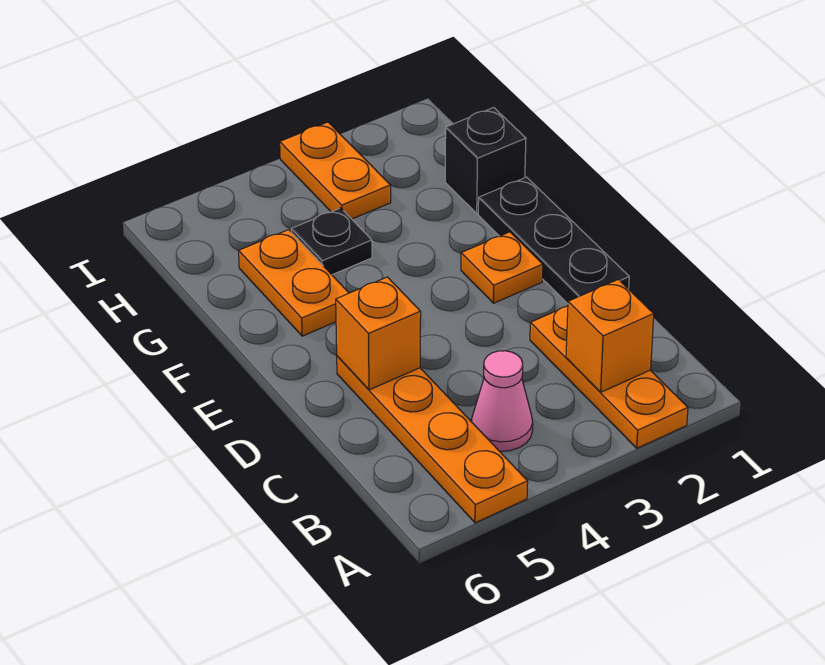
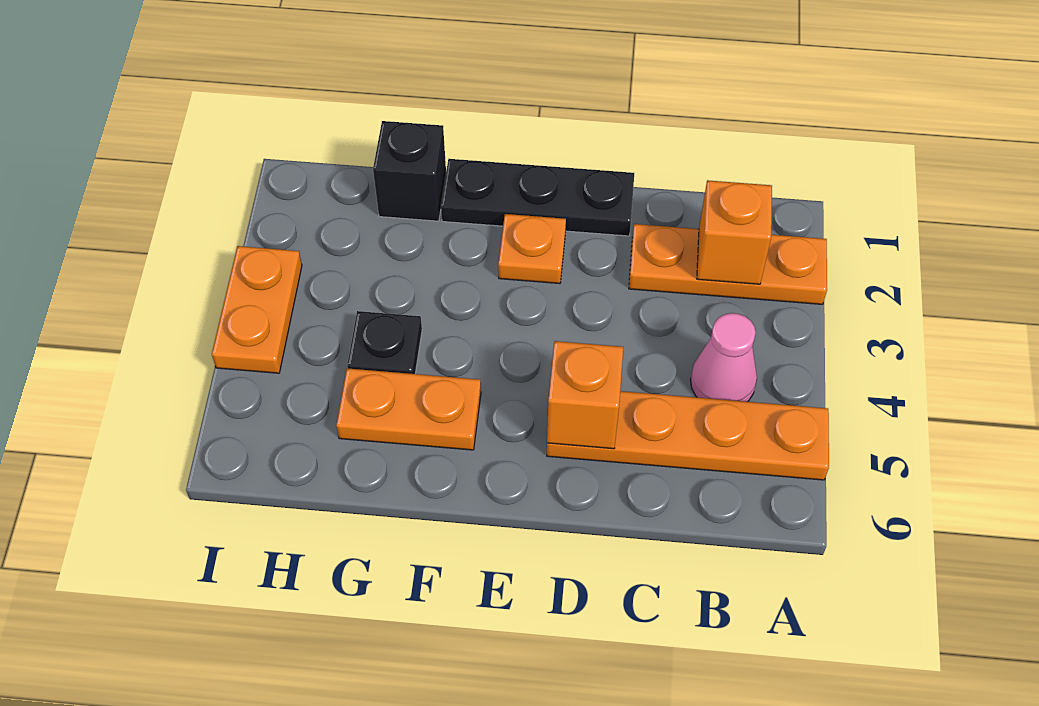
orange 1x2 plate [280,122,391,219] -> orange 1x2 plate turned to [212,246,302,373]

